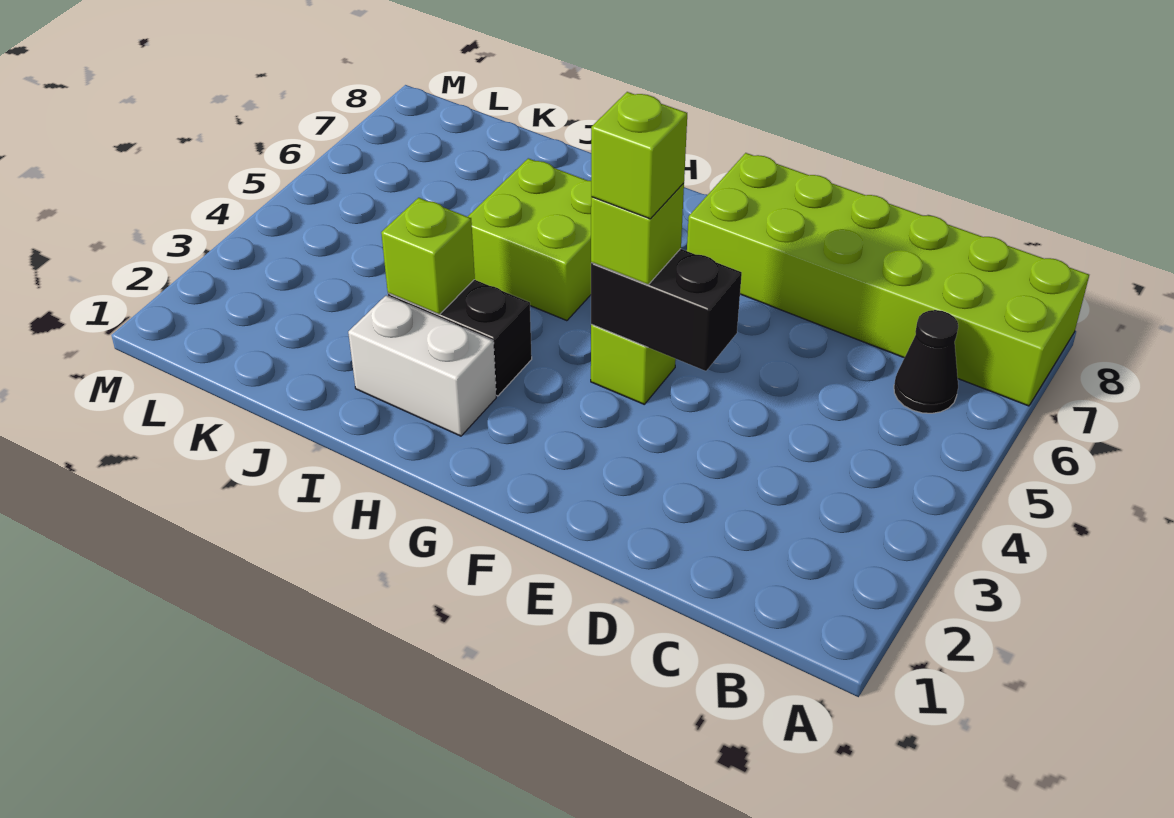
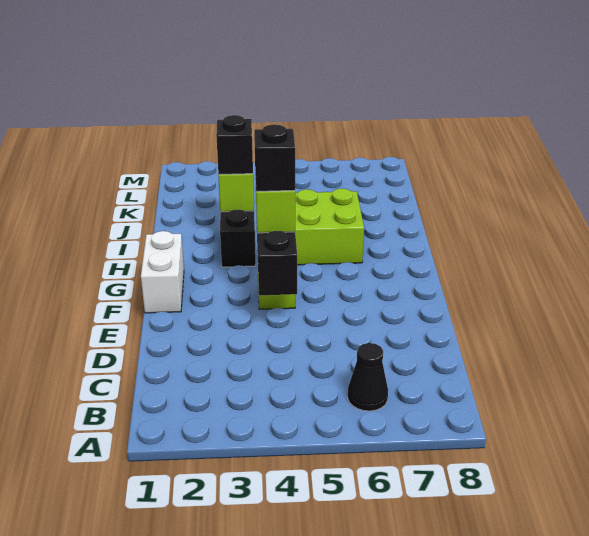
lime 2x6 brick [687,153,1089,406] -> none
lime 1x1 brick [591,92,687,219] -> black 1x1 brick [254,124,295,191]
white 1x2 brick [348,296,496,436] -> white 1x2 brick moved to [141,231,184,313]
none -> black 1x1 brick [216,115,253,175]

